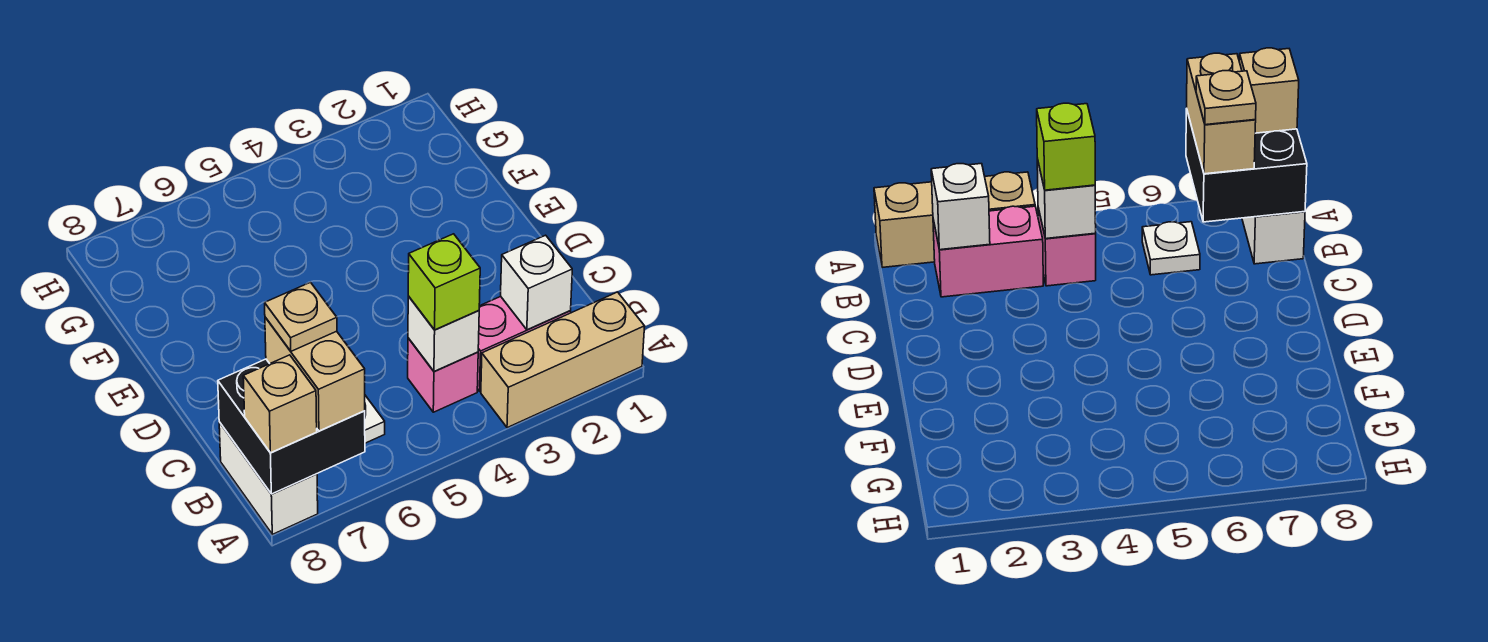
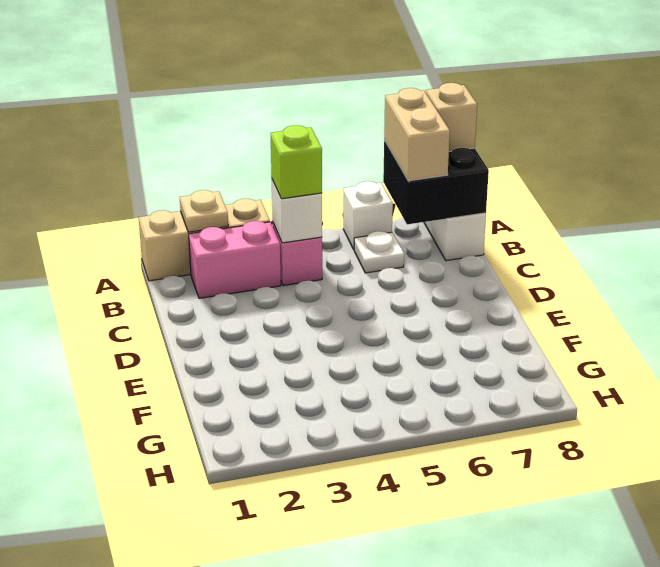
white 1x1 brick [501,235,572,330] -> white 1x1 brick moved to [343,181,393,249]
tan 1x1 plate [265,282,337,351] -> tan 1x1 plate moved to [180,190,228,232]

